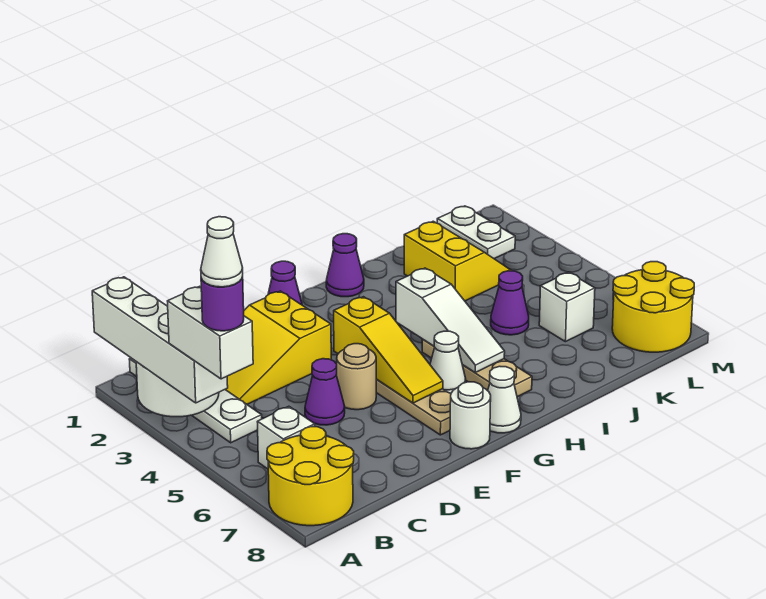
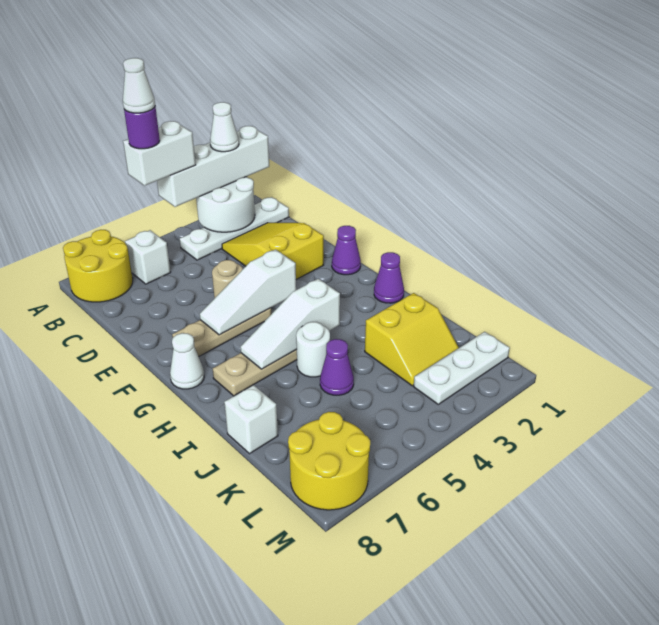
purple 1x1 cone [305,359,345,425] -> none
yellow 1x3 slope [334,297,443,403] -> white 1x3 slope [200,250,296,335]
white 1x1 round brick [450,382,491,449] -> white 1x1 round brick moved to [296,322,330,377]
white 1x1 cone [430,331,466,393] -> white 1x1 cone moved to [210,102,239,152]
white 1x1 brick [539,272,595,342] -> white 1x1 brick moved to [224,385,278,454]
white 1x2 plate [437,206,515,259] -> white 1x3 plate [414,332,510,404]

